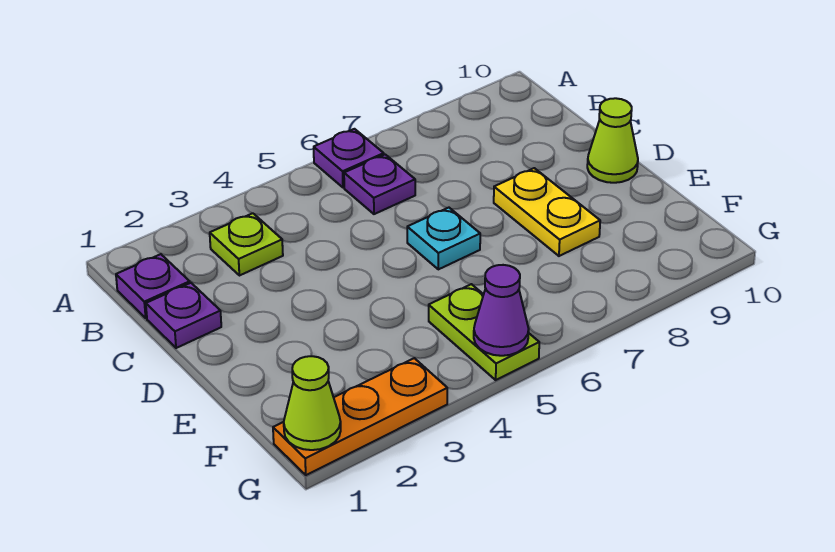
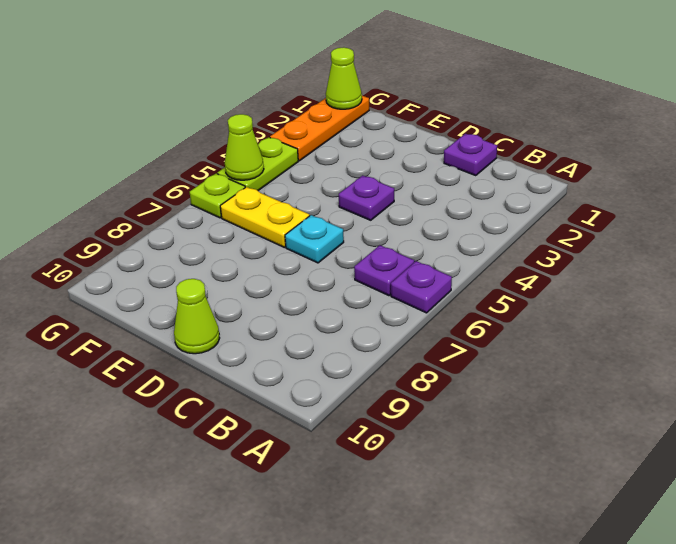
purple 1x1 plate [116,254,190,318] -> purple 1x1 plate moved to [339,175,394,220]
lime 1x1 plate [210,213,283,276] -> lime 1x1 plate moved to [190,174,245,218]
yellow 1x2 plate [494,168,600,256] -> yellow 1x2 plate moved to [220,187,310,247]
lime 1x2 plate [429,284,539,380] -> lime 1x2 plate turned to [217,137,298,191]
purple 1x1 cone [474,265,529,356] -> lime 1x1 cone [225,114,264,180]

